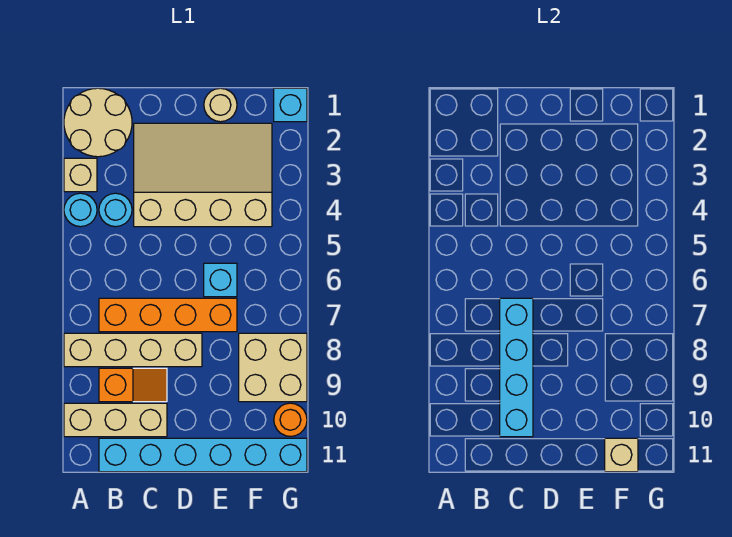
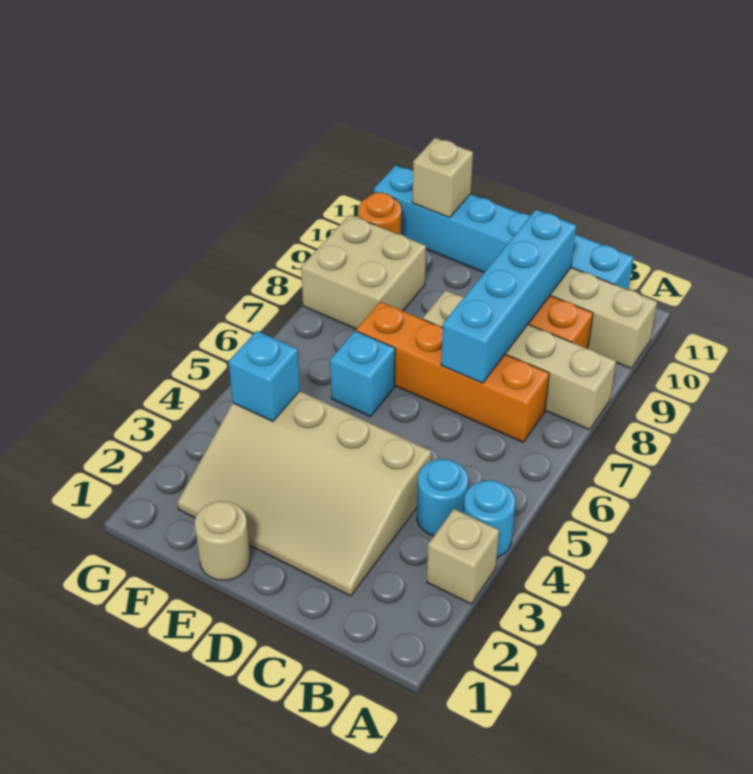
tan 2x2 round brick [64,88,132,157] -> none
cyan 1x1 brick [274,88,307,122] -> cyan 1x1 brick moved to [229,331,300,421]

